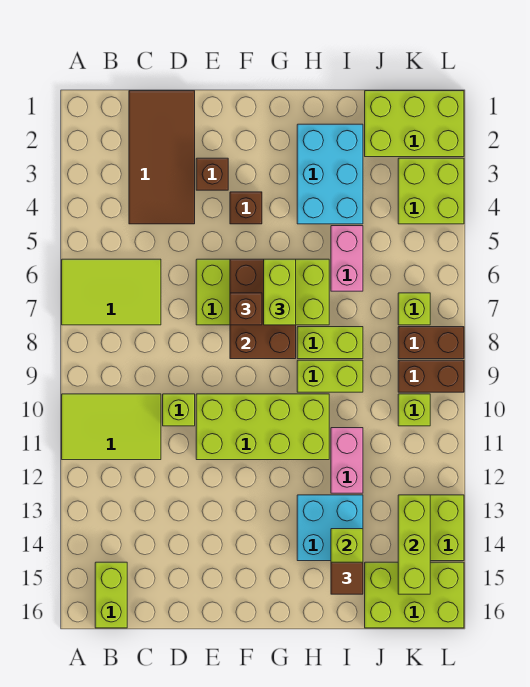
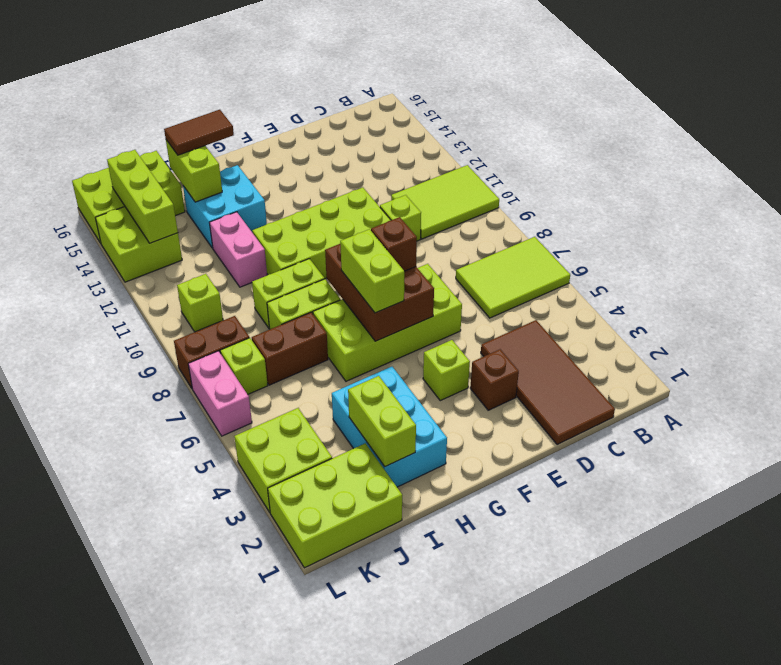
lime 1x2 brick [95,562,127,628] -> lime 1x2 brick moved to [348,376,416,467]
brown 1x1 brick [230,192,262,224] -> lime 1x1 brick [423,340,470,401]
pink 1x2 brick [331,226,363,291] -> pink 1x2 brick moved to [188,351,252,436]
brown 1x1 tile [331,562,363,594] -> brown 1x2 tile [164,110,234,155]
brown 1x2 brick [398,360,464,392] -> brown 1x2 brick moved to [252,313,328,385]

